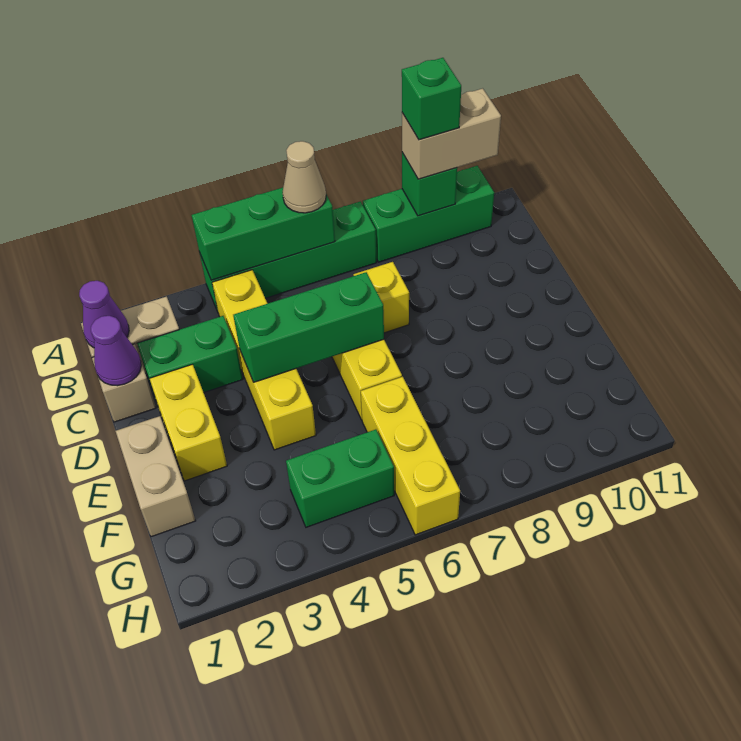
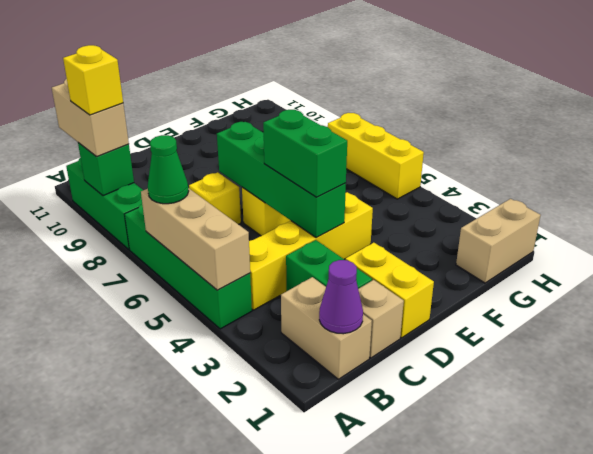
green 1x3 brick [192,188,335,280] -> tan 1x3 brick [141,188,250,290]
tan 1x1 cone [283,141,326,213] -> green 1x1 cone [148,135,189,204]
green 1x1 brick [402,58,461,140] -> yellow 1x1 brick [63,45,123,115]
purple 1x1 cone [91,316,141,386] -> none
yellow 1x2 brick [150,365,227,481] -> yellow 1x2 brick turned to [345,243,434,338]
green 1x3 brick [233,272,384,382] -> green 1x4 brick [217,122,346,238]
tan 1x2 brick [116,416,195,537] -> tan 1x2 brick moved to [456,199,541,283]
yellow 1x3 brick [361,377,460,535] -> yellow 1x3 brick turned to [328,113,424,199]
green 1x2 brick [286,429,394,527] -> green 1x2 brick moved to [263,110,347,197]

